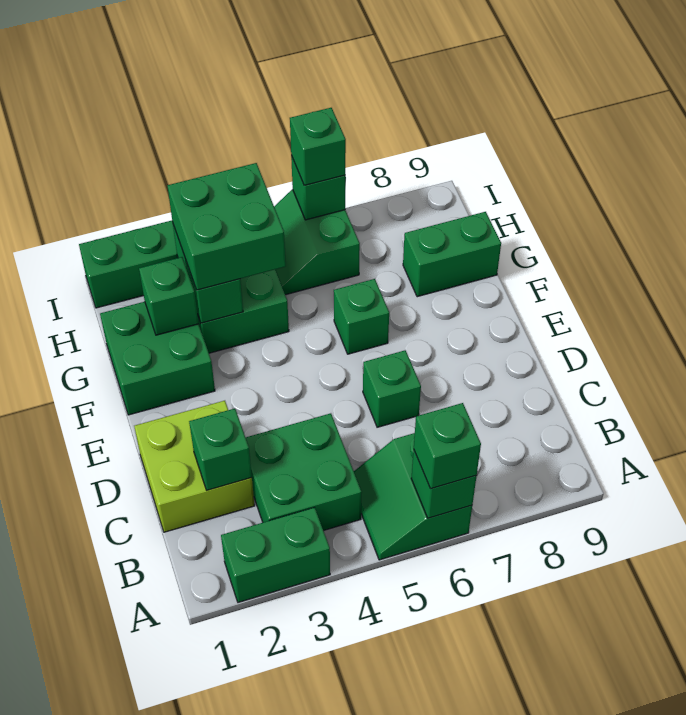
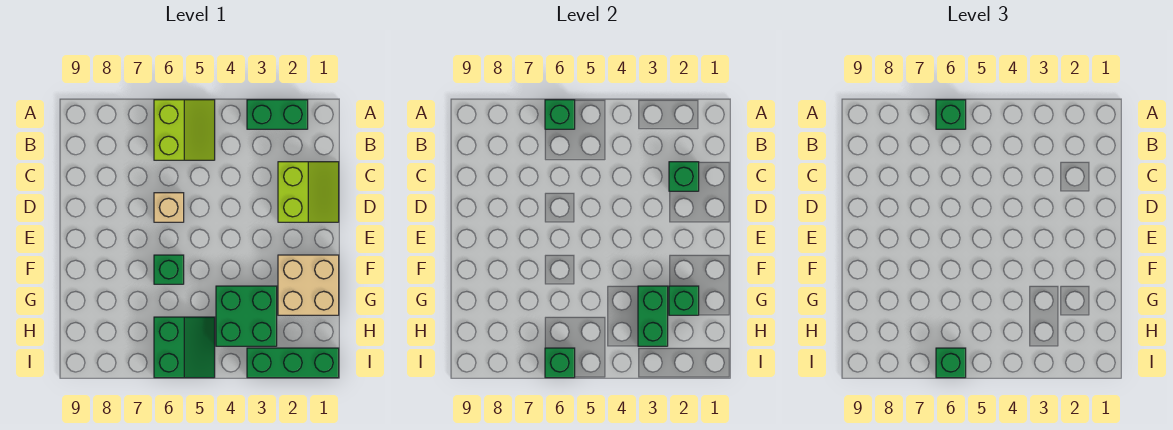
green 2x2 slope [354,433,472,560] -> lime 2x2 slope [154,100,215,160]
green 2x2 brick [246,413,362,531] -> none
lime 2x2 brick [134,401,255,532] -> lime 2x2 slope [278,162,339,222]
green 1x1 brick [363,350,421,427] -> tan 1x1 brick [154,193,184,222]
green 2x2 brick [100,302,215,415] -> tan 2x2 brick [278,255,339,315]
green 2x2 brick [167,163,286,290] -> none
green 1x2 brick [403,212,501,297] -> none

